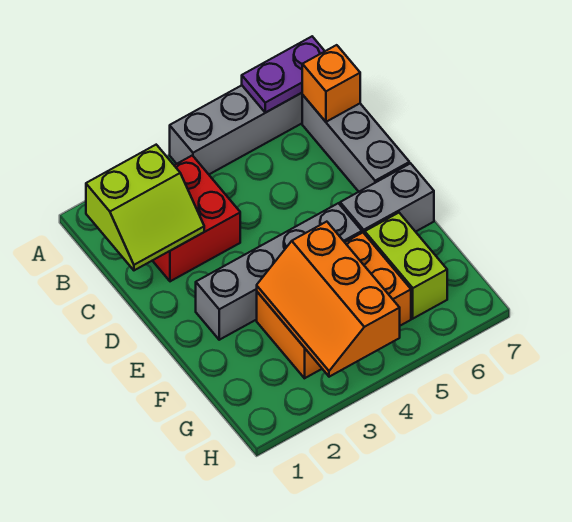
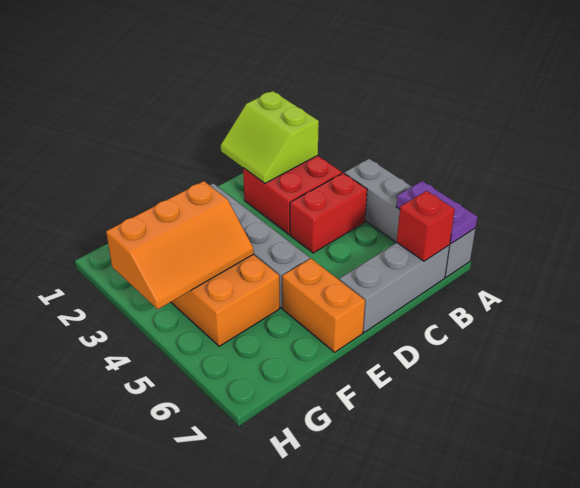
none -> red 1x2 brick [290,173,367,253]
orange 1x1 brick [302,45,360,122] -> red 1x1 brick [397,191,455,261]
grey 1x2 brick [340,163,434,234] -> orange 1x2 brick [282,259,365,352]
orange 2x3 slope [257,222,400,377] -> orange 2x3 slope turned to [106,181,254,309]
lime 1x2 brick [365,213,447,318] -> none

